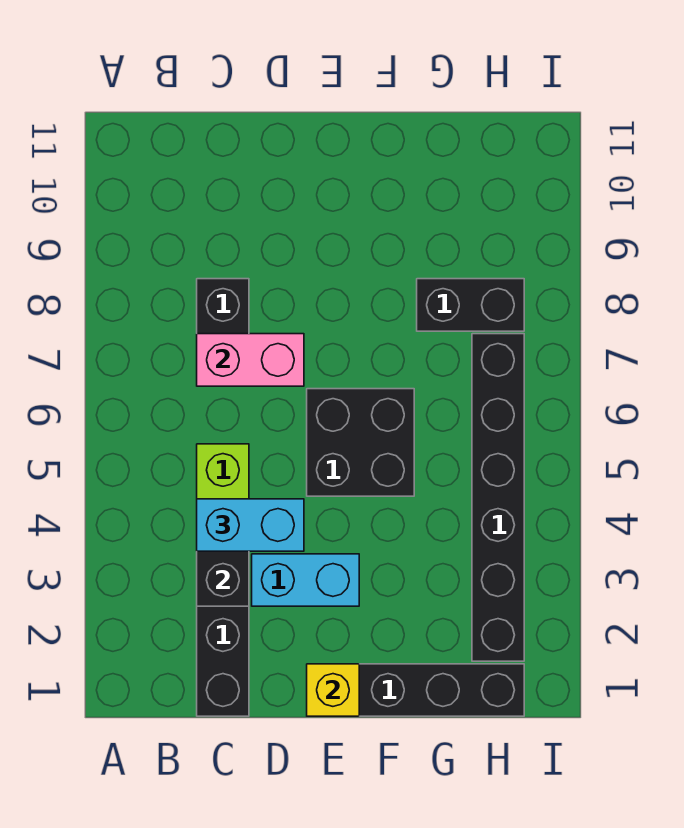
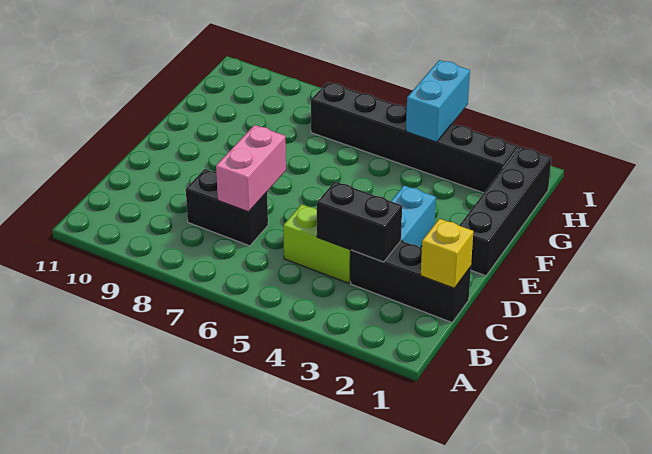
cyan 1x2 brick [197,499,304,551] -> cyan 1x2 brick moved to [406,60,470,142]
yellow 1x1 brick [307,664,359,716] -> yellow 1x1 brick moved to [421,219,473,288]
black 2x2 brick [307,389,414,496] -> none
black 1x2 brick [417,279,524,331] -> none

